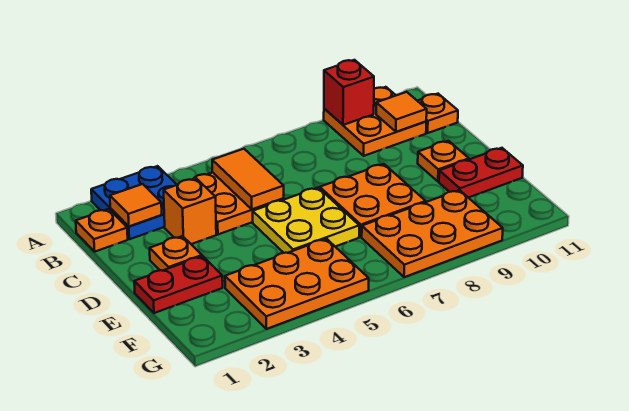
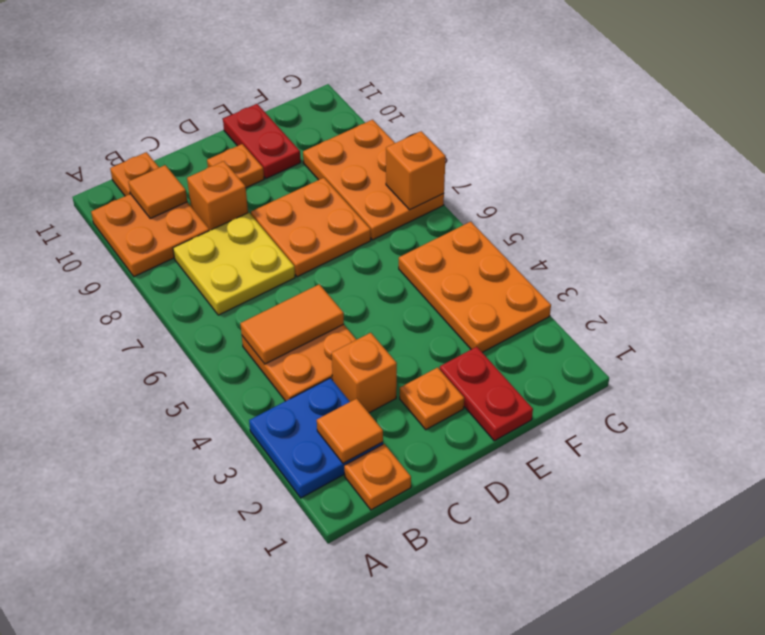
red 1x1 brick [324,60,374,125] -> none
none -> orange 1x1 brick [187,161,248,231]
yellow 2x2 plate [253,188,359,253] -> yellow 2x2 plate moved to [173,213,295,315]
none -> orange 1x1 brick [386,131,446,210]

